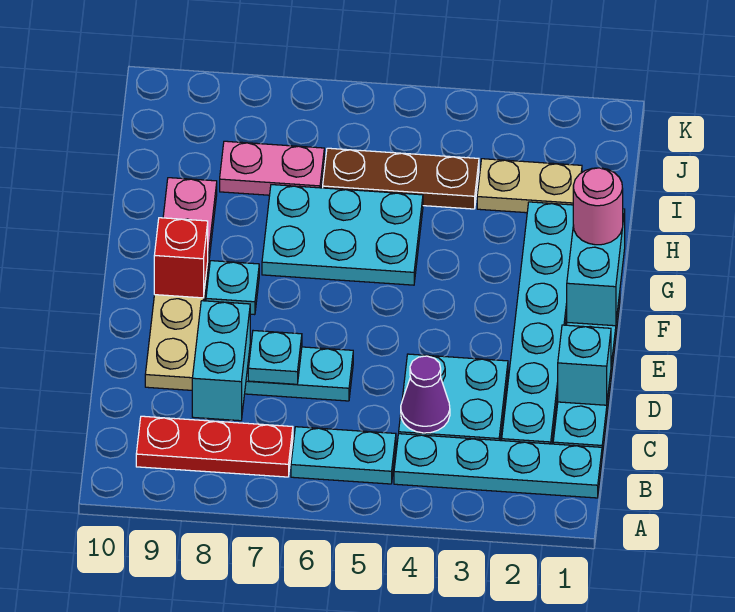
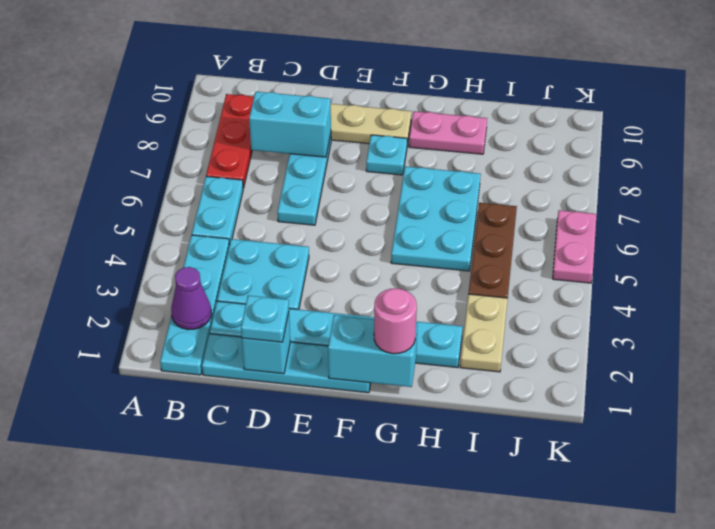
purple 1x1 cone [401,356,450,433] -> purple 1x1 cone moved to [171,267,211,330]
cyan 1x1 plate [248,331,302,384] -> cyan 1x1 plate moved to [241,295,289,342]
red 1x1 brick [154,218,208,298] -> none
pink 1x2 plate [220,141,324,195] -> pink 1x2 plate moved to [553,210,596,283]

